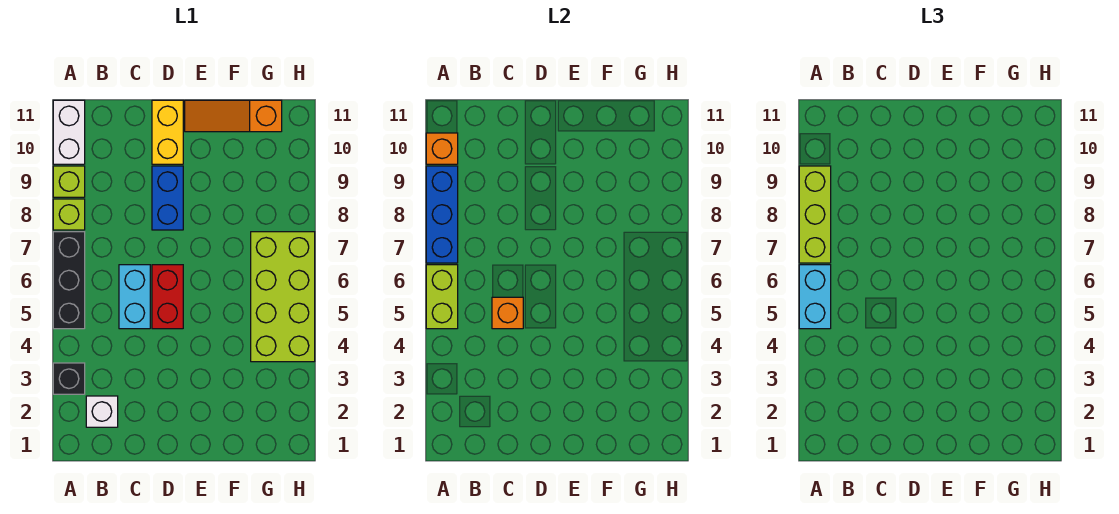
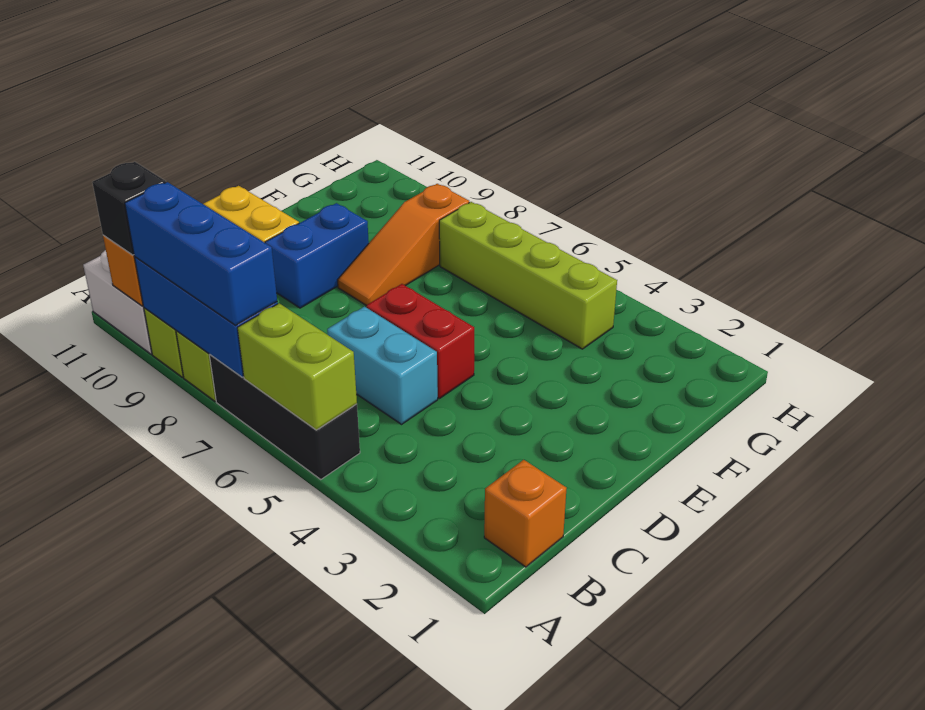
black 1x1 brick [53,363,85,394] -> black 1x1 brick moved to [92,162,166,255]
cyan 1x2 brick [799,265,831,329] -> none
lime 1x3 brick [799,166,831,263] -> blue 1x3 brick [125,182,277,325]
white 1x1 brick [86,396,118,427] -> none
orange 1x1 brick [492,297,523,329] -> orange 1x1 brick moved to [484,460,567,567]
blue 1x2 brick [152,166,183,230] -> blue 1x2 brick turned to [265,203,369,308]
orange 1x3 slope [185,100,282,132] -> orange 1x3 slope moved to [338,184,469,305]
lime 2x4 brick [251,232,315,362] -> lime 1x4 brick [439,202,617,349]

